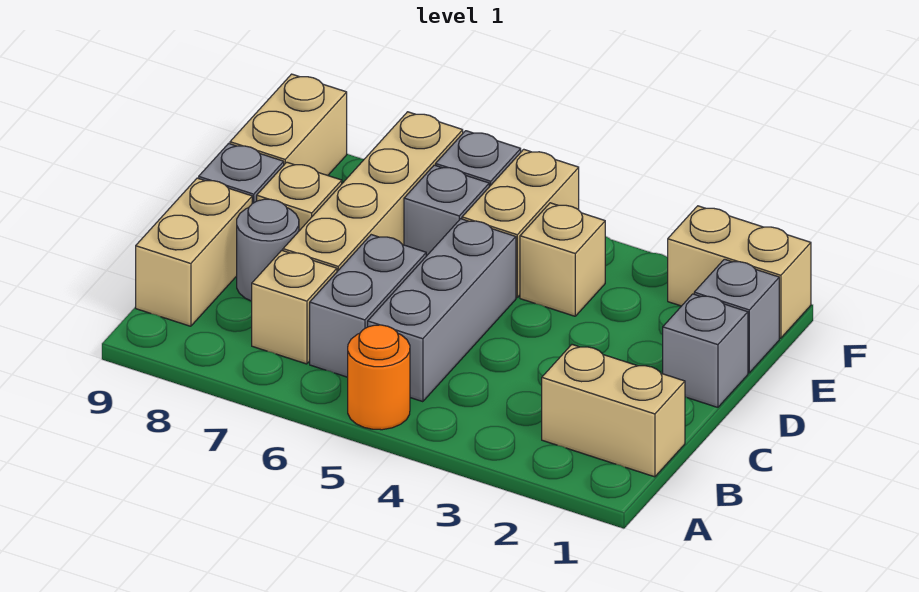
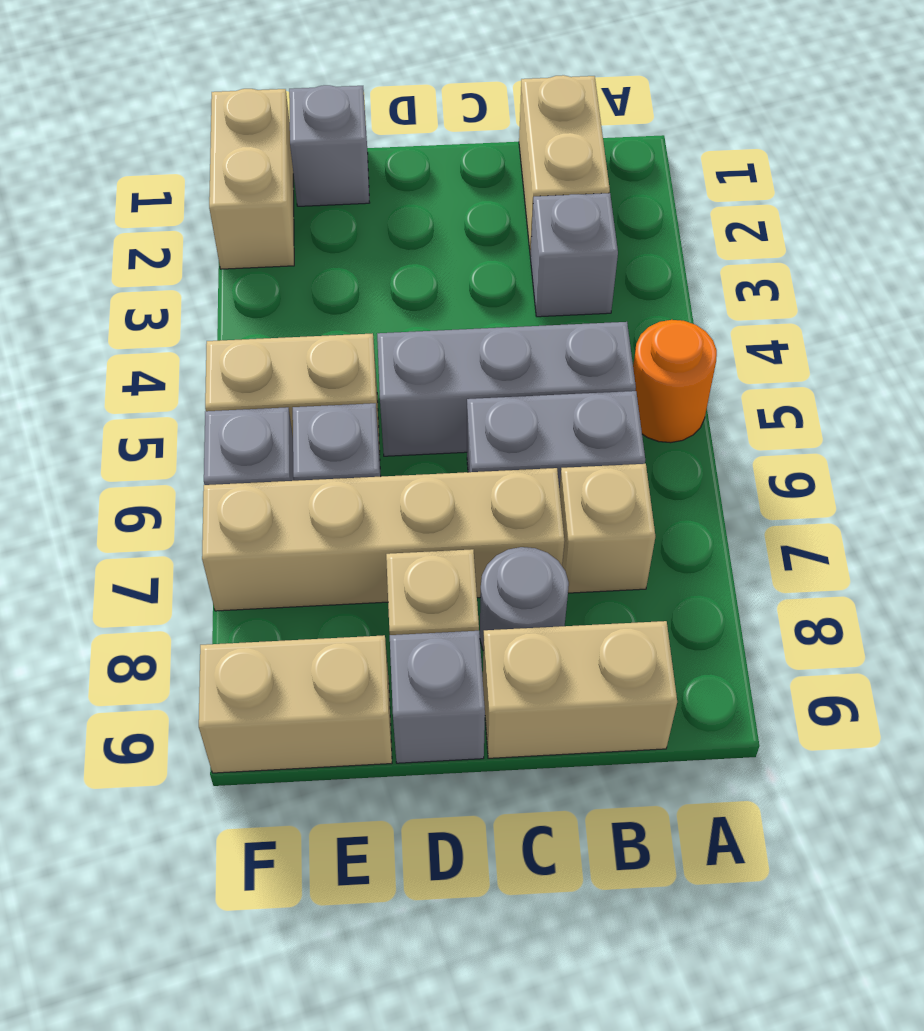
grey 1x1 brick [663,294,748,407] -> grey 1x1 brick moved to [530,193,618,317]
tan 1x1 brick [520,203,605,316] -> none

